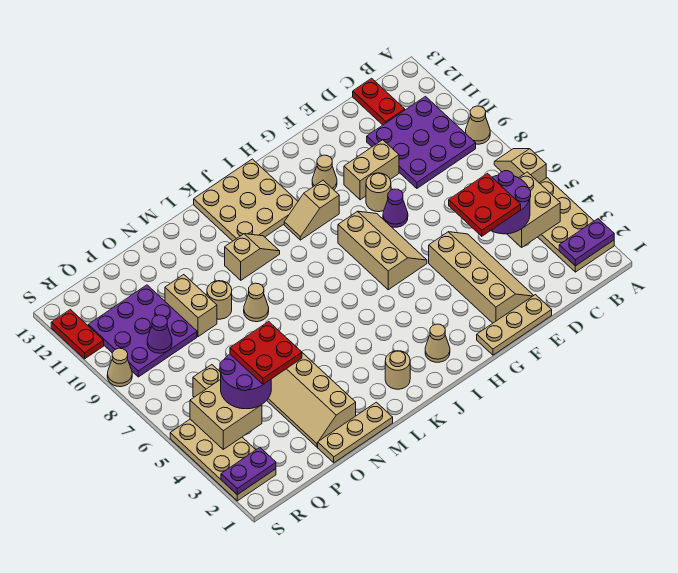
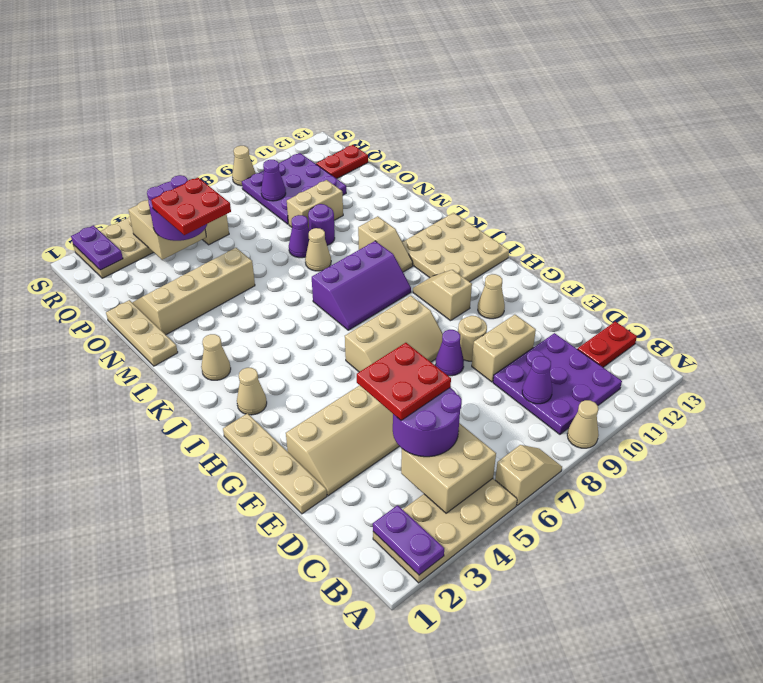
none -> purple 1x1 cone [522,356,552,404]
tan 1x3 plate [477,295,552,355] -> tan 1x4 plate [223,413,327,514]
tan 1x2 brick [344,140,399,200] -> tan 1x2 brick turned to [472,315,536,382]
none -> purple 2x3 slope [312,241,411,330]
tan 1x1 round brick [385,351,410,389] -> tan 1x1 cone [201,334,231,380]
none -> purple 1x1 cone [289,215,309,258]
tan 1x1 round brick [207,281,232,319] -> purple 1x1 round brick [308,204,335,245]
red 1x2 plate [51,309,104,359] -> red 1x2 plate moved to [316,145,368,179]

